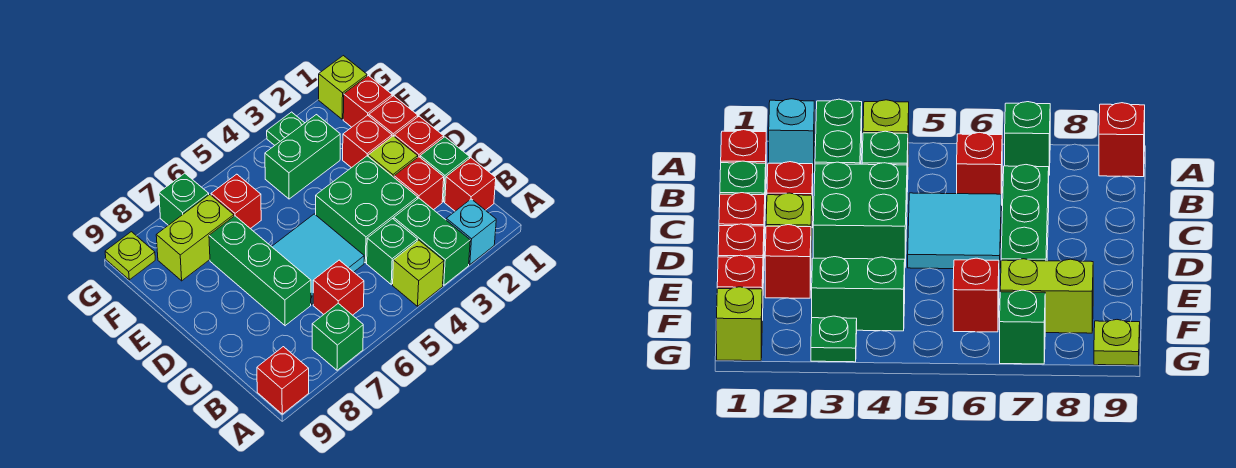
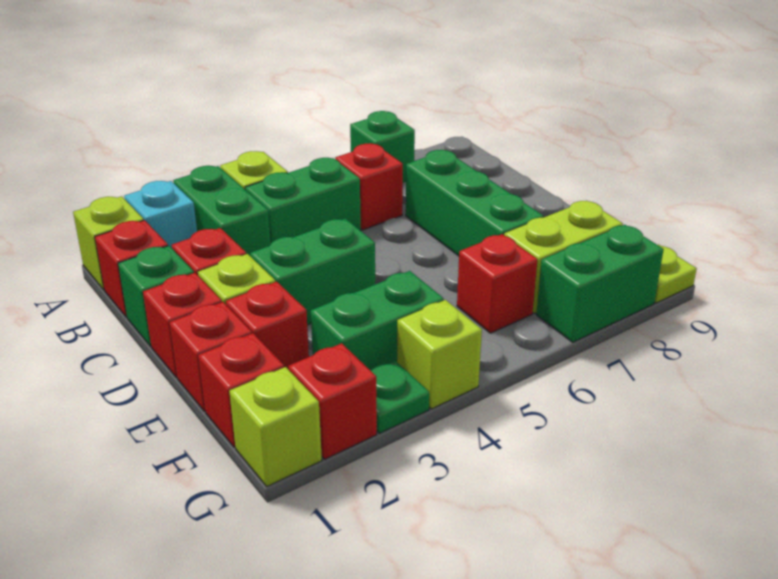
none -> lime 1x1 brick [73,196,144,290]
red 1x1 brick [257,347,309,414] -> red 1x1 brick moved to [288,343,377,459]
green 1x1 brick [367,219,418,284] -> green 1x2 brick [245,158,361,243]
green 2x2 brick [316,156,418,263] -> green 1x2 brick [250,219,375,325]
cyan 2x2 tile [272,214,364,304] -> none
none -> lime 1x1 brick [397,300,482,409]
green 1x1 brick [159,173,209,225] -> green 1x2 brick [536,225,664,342]

